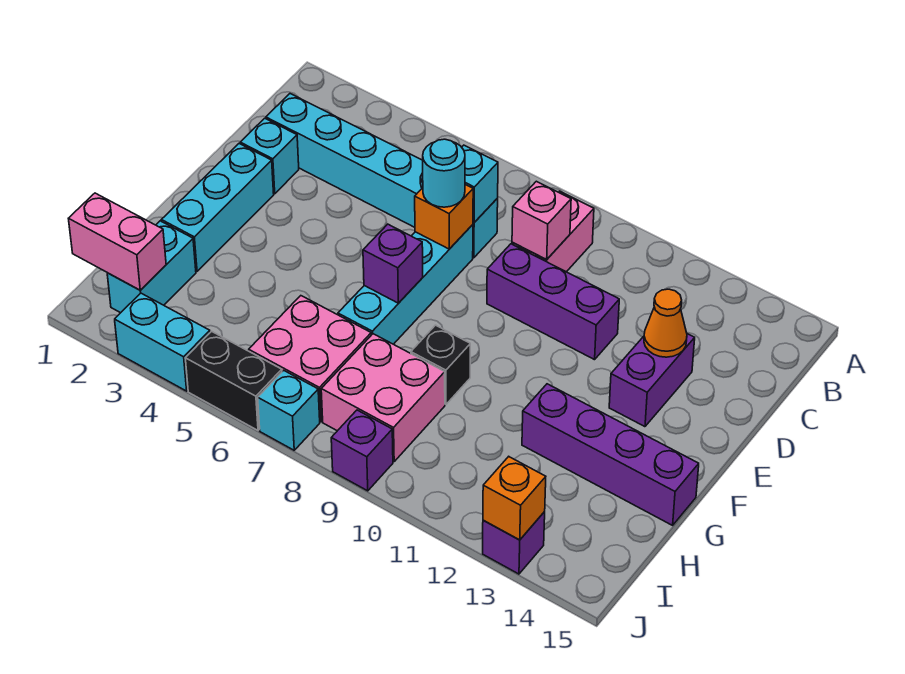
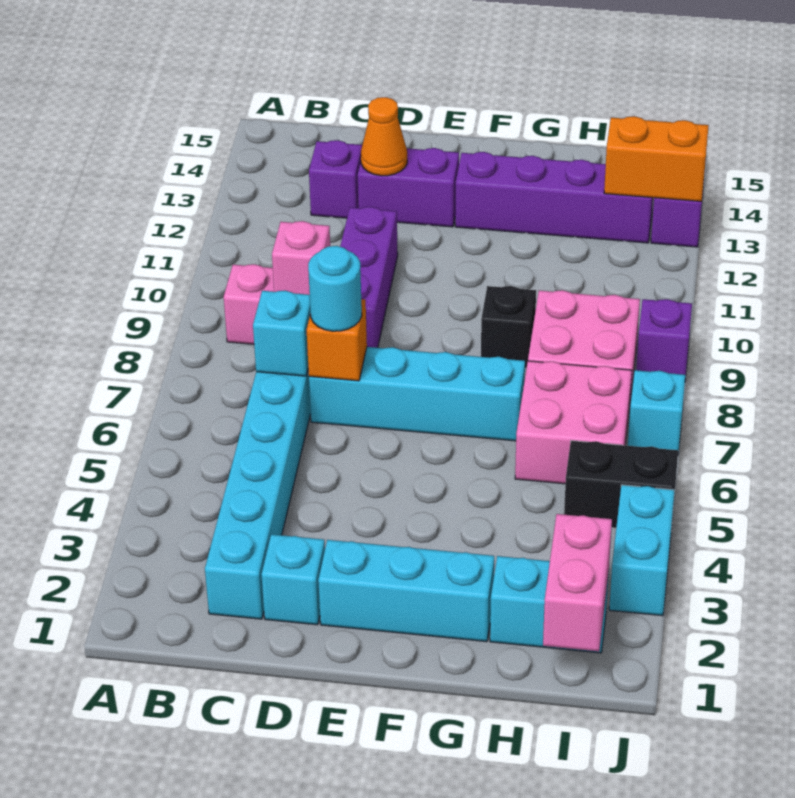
purple 1x1 brick [363,224,423,303] -> purple 1x1 brick moved to [309,140,362,218]
purple 1x4 brick [522,384,699,525] -> purple 1x4 brick turned to [455,152,653,243]
black 1x2 brick [185,331,282,430] -> black 1x2 brick turned to [564,441,678,528]
orange 1x1 brick [483,457,546,540] -> orange 1x2 brick [604,116,709,201]

